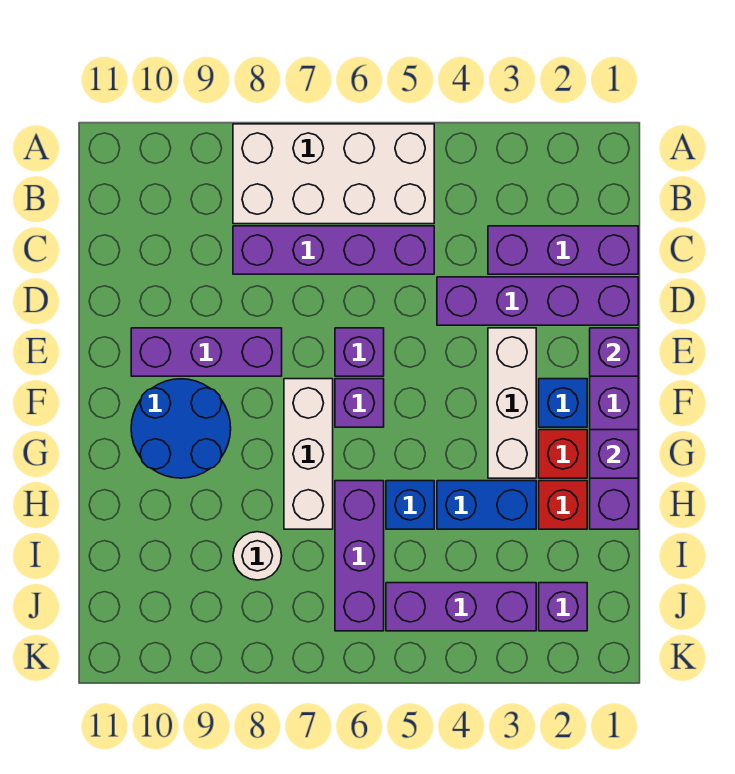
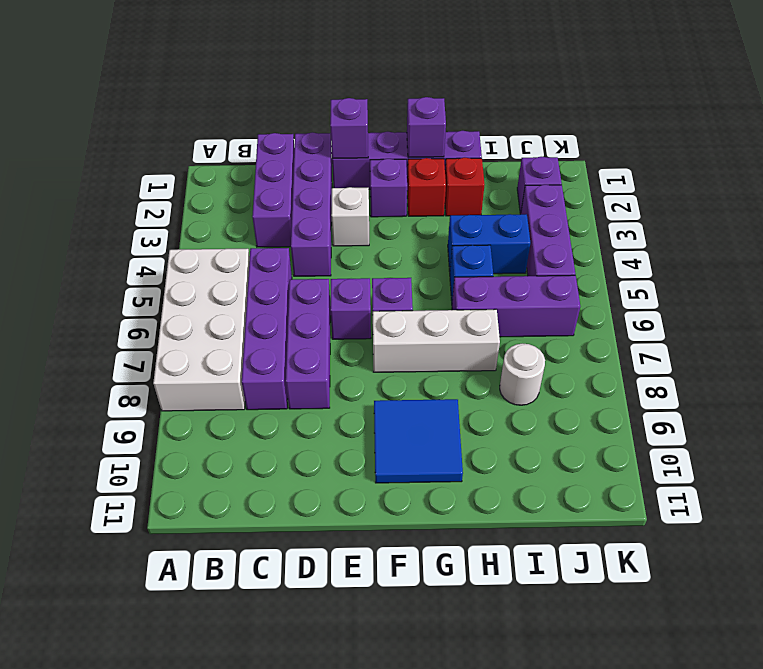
white 1x3 brick [488,328,536,478] -> white 1x1 brick [331,187,369,246]
purple 1x3 brick [131,328,282,376] -> purple 1x3 brick moved to [286,279,331,409]
blue 1x1 brick [539,379,587,427] -> purple 1x1 brick [370,159,407,217]
blue 2x2 round brick [131,379,231,478] -> blue 2x2 tile [374,399,463,483]
blue 1x2 brick [437,481,536,529] -> blue 1x2 brick turned to [448,214,530,274]

